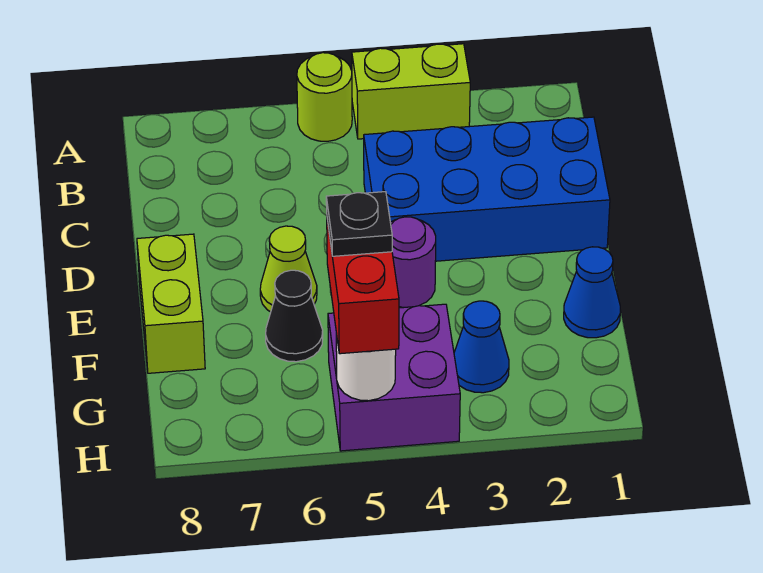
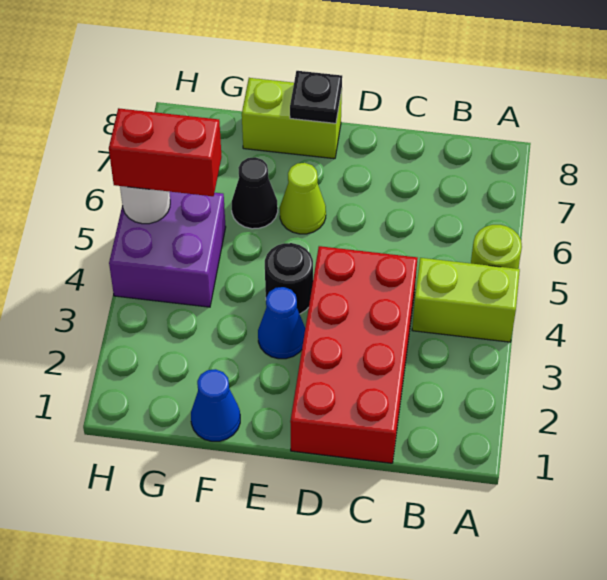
lime 1x2 brick [352,44,470,139] -> lime 1x2 brick turned to [412,258,520,342]
blue 2x4 brick [364,117,610,261] -> red 2x4 brick [290,246,418,463]
purple 1x1 round brick [390,217,436,307] -> black 1x1 round brick [265,243,313,314]
blue 1x1 cone [454,301,509,393] -> blue 1x1 cone moved to [258,287,305,359]
black 1x1 plate [326,192,392,256] -> black 1x1 plate moved to [290,71,342,123]

